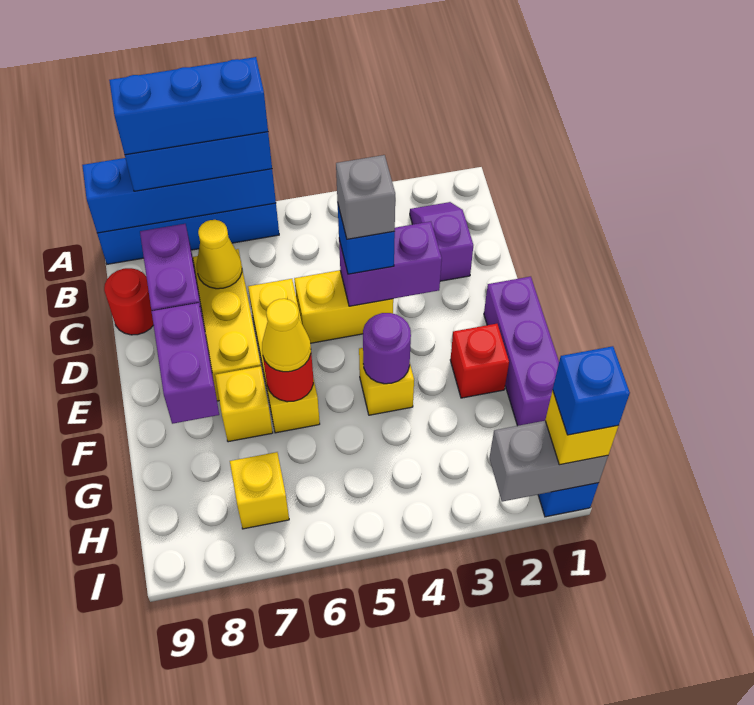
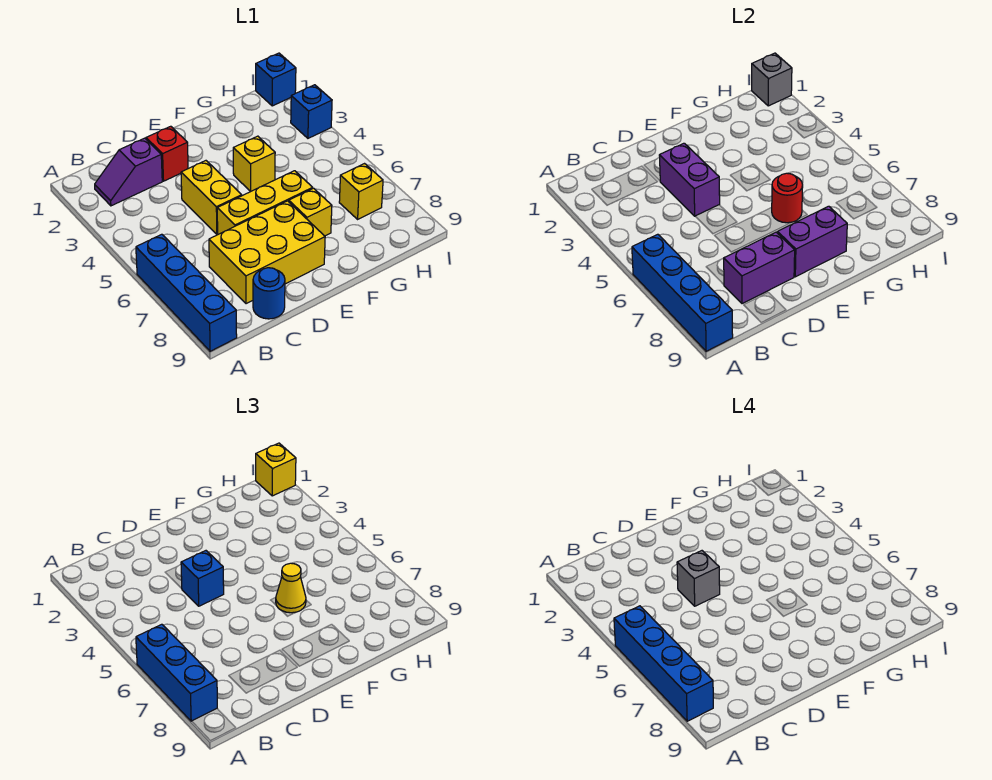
blue 1x3 brick [109,57,268,155] -> blue 1x4 brick [614,606,713,721]
yellow 1x1 cone [197,220,242,289] -> none
red 1x1 round brick [104,268,153,335] -> blue 1x1 round brick [253,268,285,319]
purple 1x3 brick [484,277,559,426] -> none
red 1x1 brick [450,324,509,398] -> red 1x1 brick moved to [146,126,188,181]
purple 1x1 round brick [363,313,411,384] -> none
grey 1x2 brick [489,421,608,502] -> grey 1x1 brick [752,53,792,106]
blue 1x1 brick [553,346,630,435] -> blue 1x1 brick moved to [291,85,332,138]

